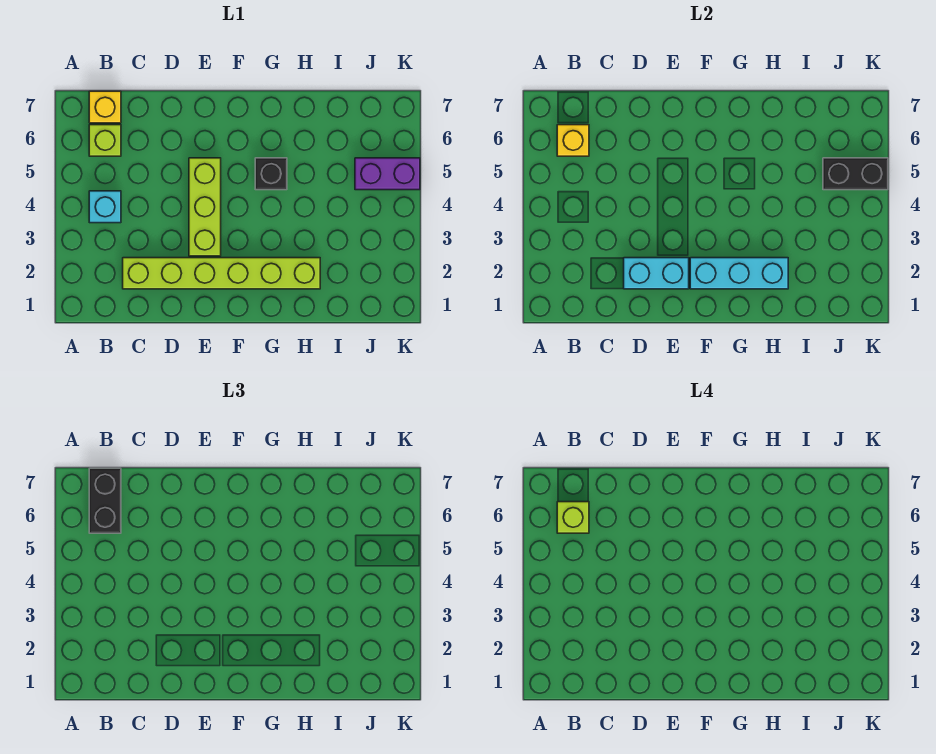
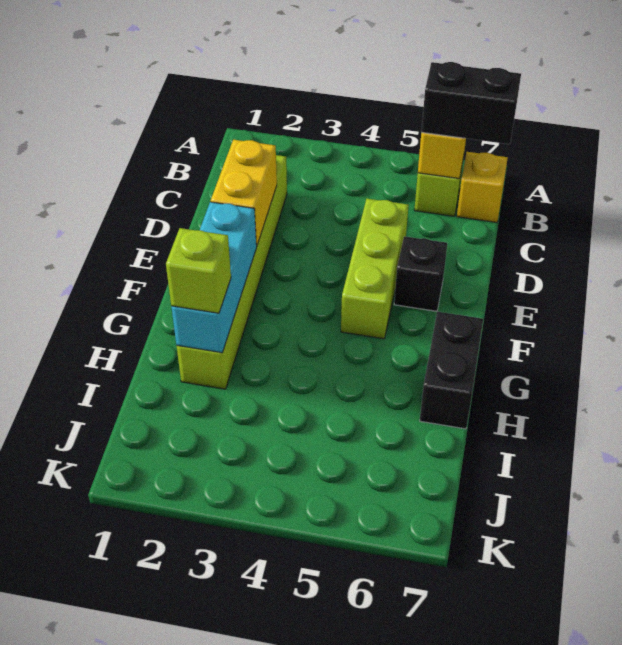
cyan 1x1 brick [89,191,121,223] -> none
lime 1x1 brick [557,502,589,533] -> lime 1x1 brick moved to [166,228,231,313]
cyan 1x2 brick [624,258,689,289] -> yellow 1x2 brick [211,140,277,247]
lime 1x3 brick [189,158,221,256] -> lime 1x3 brick turned to [341,199,409,339]
black 1x1 brick [255,158,287,190] -> black 1x1 brick moved to [394,236,447,311]
purple 1x2 brick [355,158,420,190] -> none
black 1x2 brick [823,158,888,190] -> black 1x2 brick moved to [420,312,483,429]

